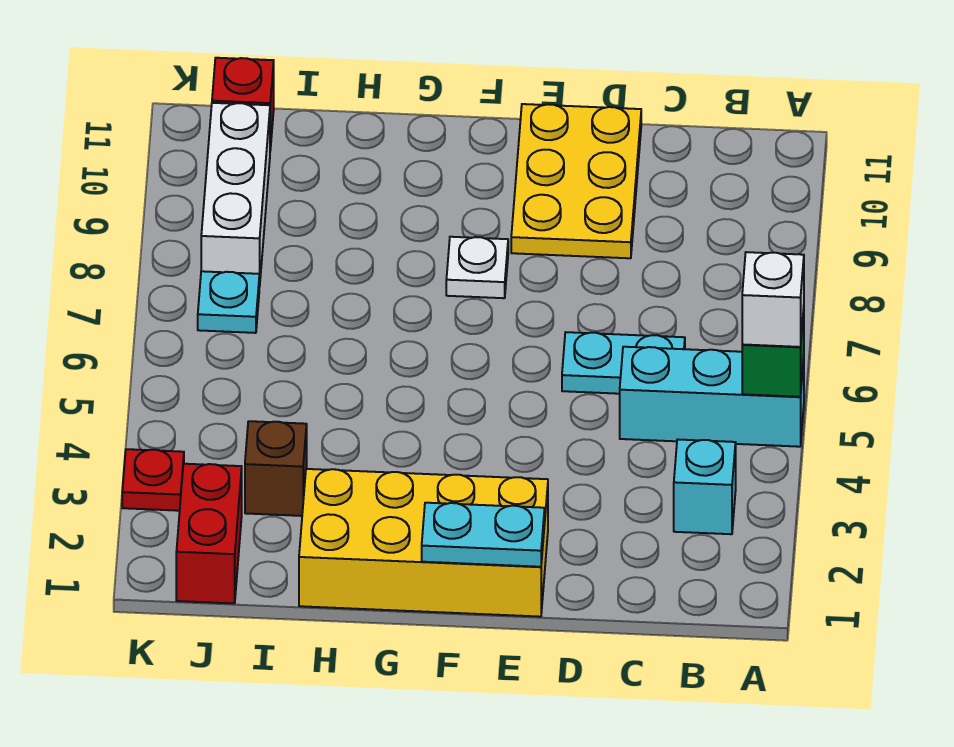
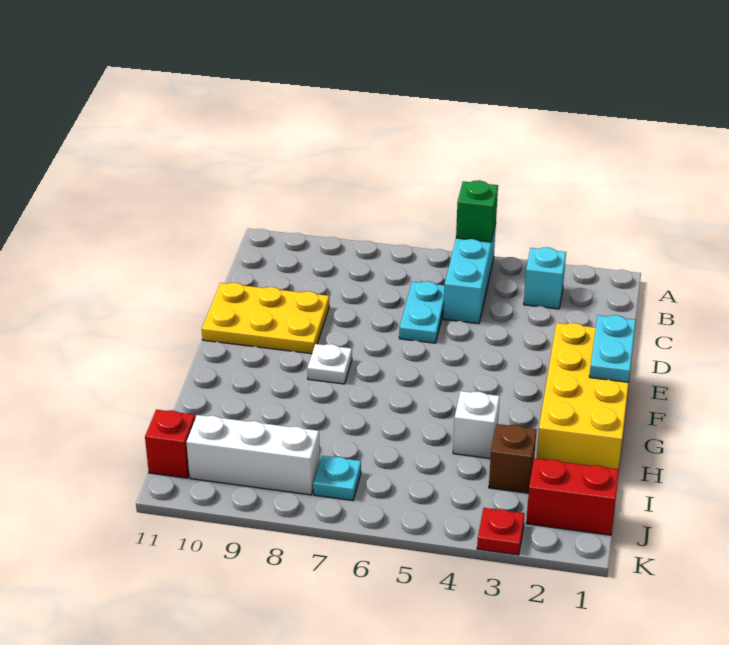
white 1x1 brick [742,252,804,347] -> white 1x1 brick moved to [453,391,500,459]

